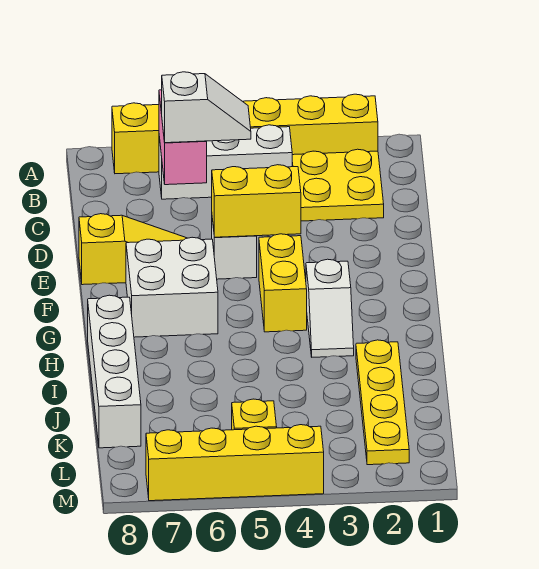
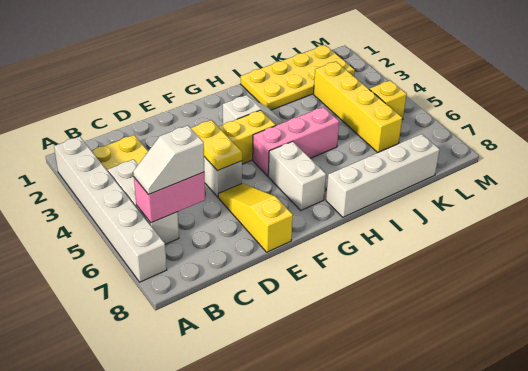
yellow 1x6 brick [112,94,378,174] -> white 1x6 brick [54,137,167,282]
white 1x2 slope [162,72,251,143] -> white 1x2 slope turned to [133,125,204,195]
yellow 1x2 brick [212,165,301,237] -> yellow 1x2 plate [191,120,242,171]
white 2x2 brick [126,237,218,337] -> white 1x2 brick [268,141,326,210]
none -> pink 1x3 brick [253,107,339,176]
yellow 1x4 plate [356,340,409,465] -> yellow 2x4 plate [241,45,355,110]
yellow 1x4 brick [146,425,324,501] -> yellow 1x4 brick moved to [313,61,402,153]

